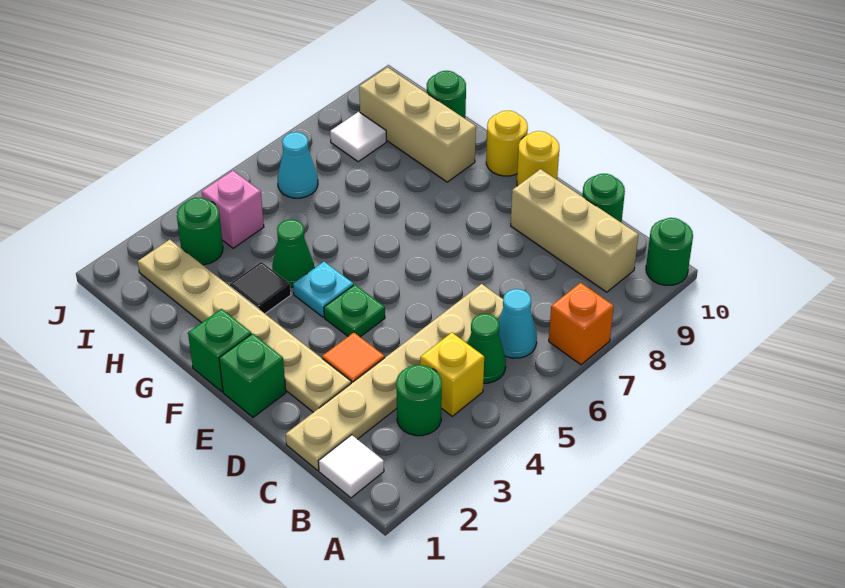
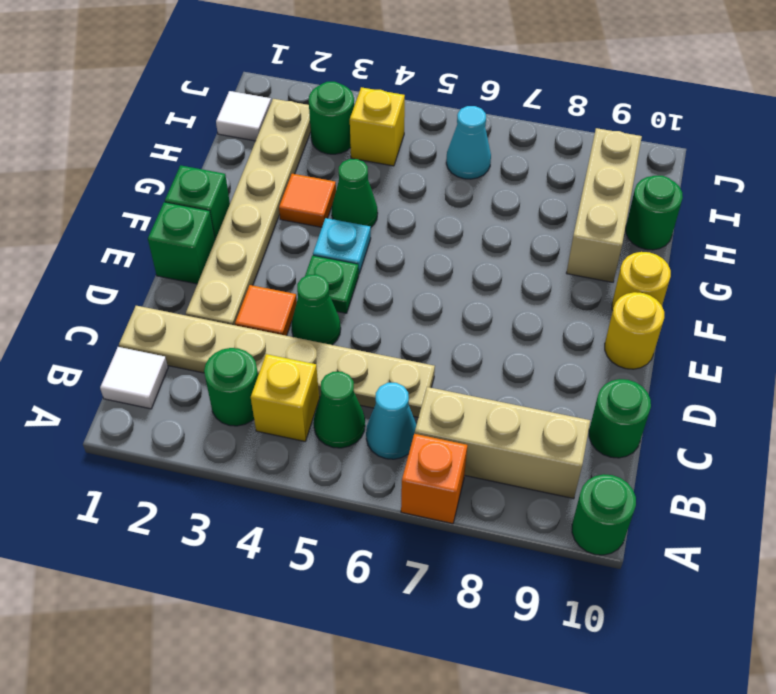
tan 1x3 brick [511,169,638,292] -> tan 1x3 brick turned to [415,387,590,499]
none -> green 1x1 cone [291,274,341,345]
black 1x1 tile [230,262,291,313] -> orange 1x1 tile [279,174,336,227]
pink 1x1 brick [202,171,264,248] -> yellow 1x1 brick [350,87,405,166]
white 1x1 tile [330,112,386,162] -> white 1x1 tile moved to [216,91,271,141]

